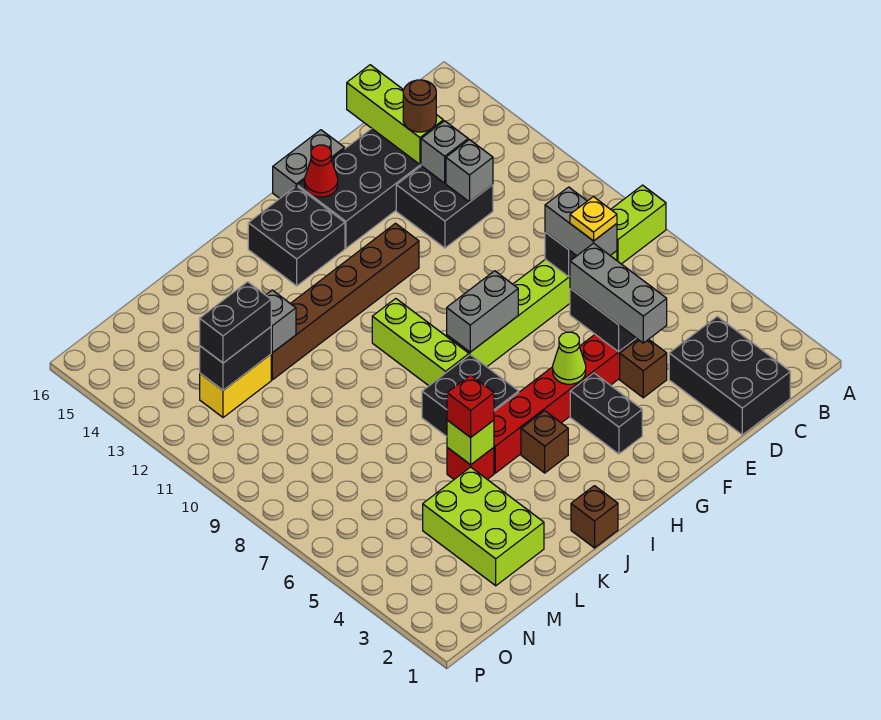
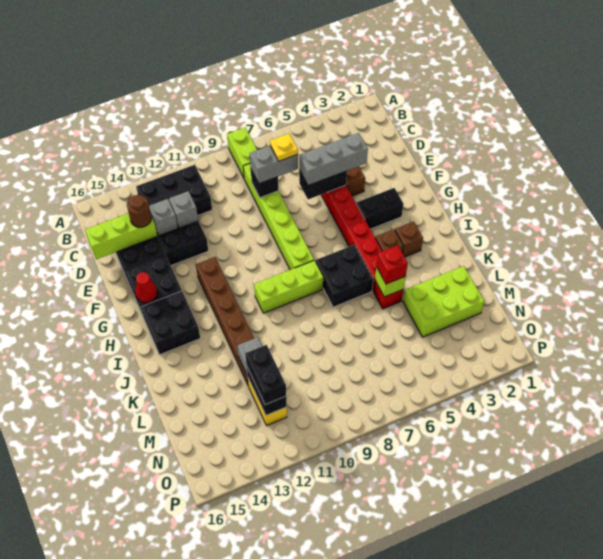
black 2x3 brick [669,316,790,435] -> black 2x3 brick moved to [136,165,212,215]
grey 1x2 brick [273,130,345,198] -> none
lime 1x1 cone [553,332,586,384] -> none
grey 1x2 brick [447,271,518,352] -> none
brown 1x1 brick [571,486,618,548] -> brown 1x1 brick moved to [395,221,423,257]

